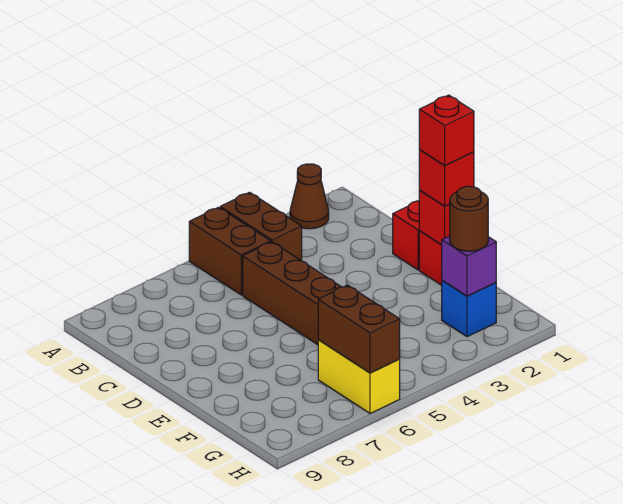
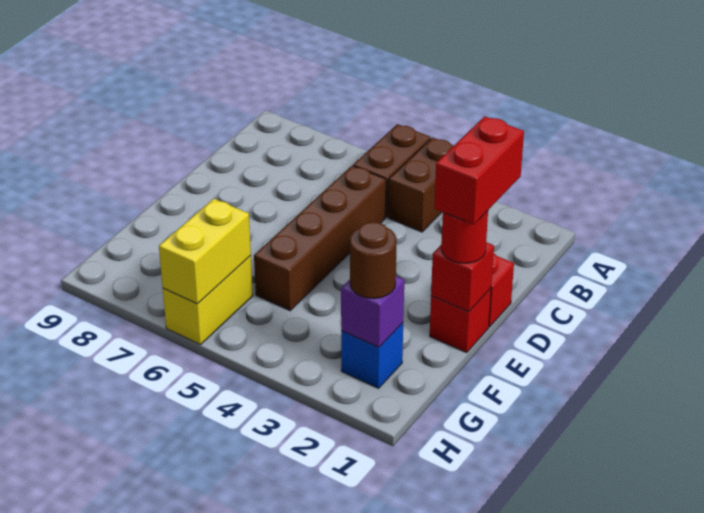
brown 1x1 cone [290,164,329,229] -> none
red 1x1 brick [419,150,474,206] -> red 1x1 round brick [441,211,488,263]
red 1x1 brick [419,95,474,166] -> red 1x2 brick [434,116,524,225]
brown 1x2 brick [318,285,400,373] -> yellow 1x2 brick [159,199,251,304]

